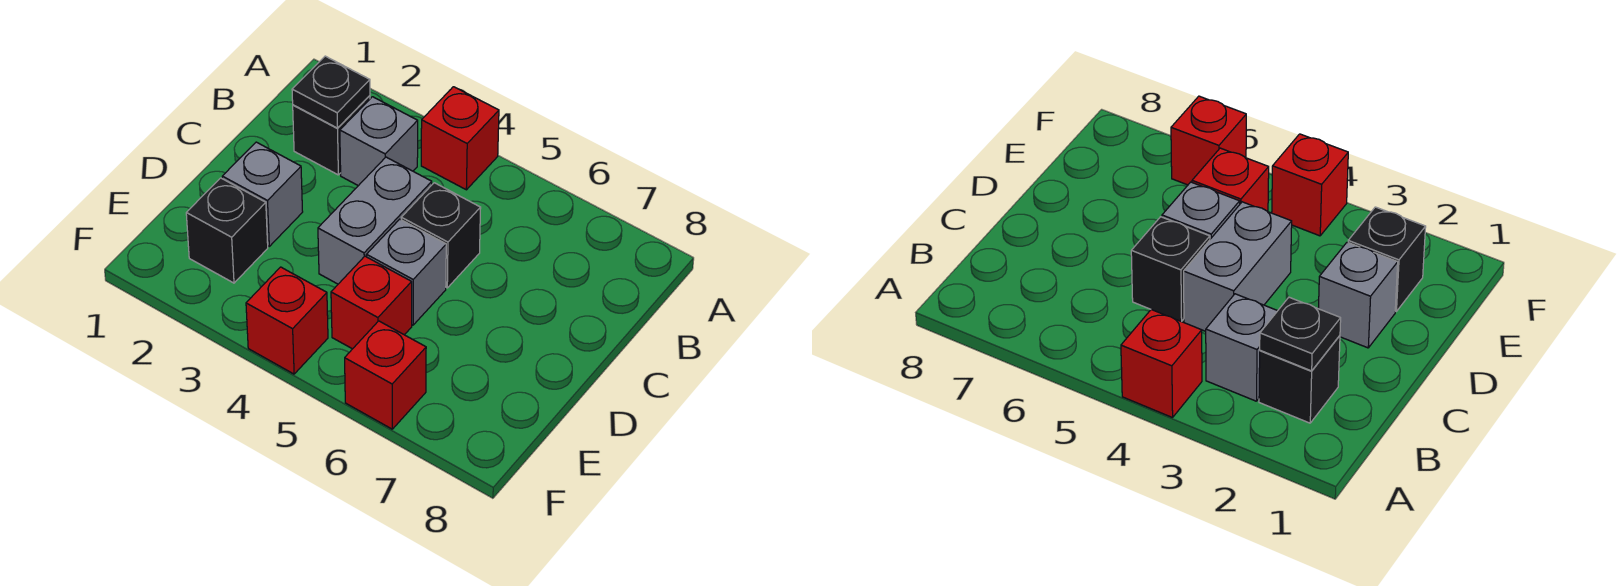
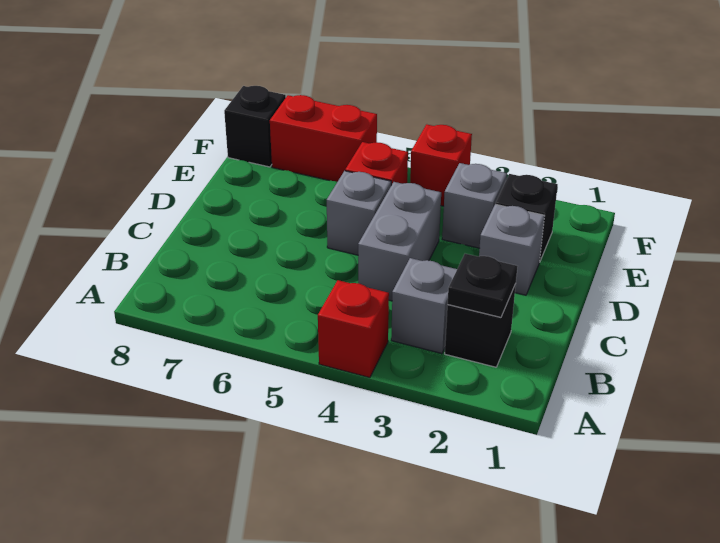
black 1x1 brick [401,183,481,288] -> black 1x1 brick moved to [224,86,286,167]
none -> grey 1x1 brick [442,163,507,248]
red 1x1 brick [345,321,426,429] -> red 1x2 brick [270,95,377,182]

